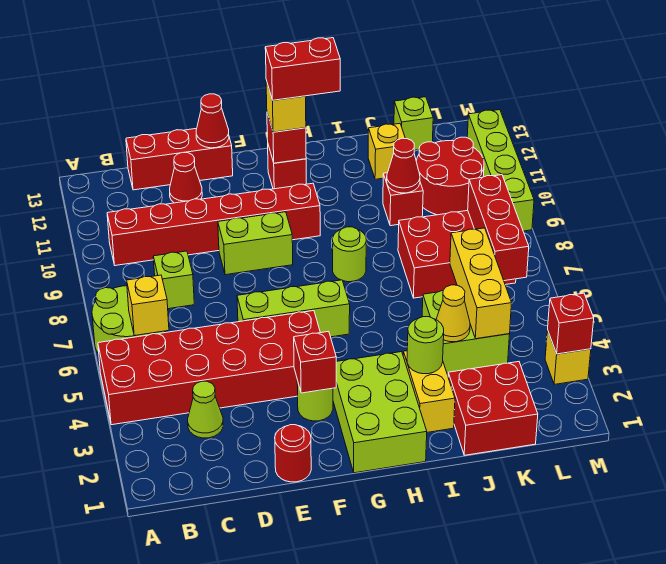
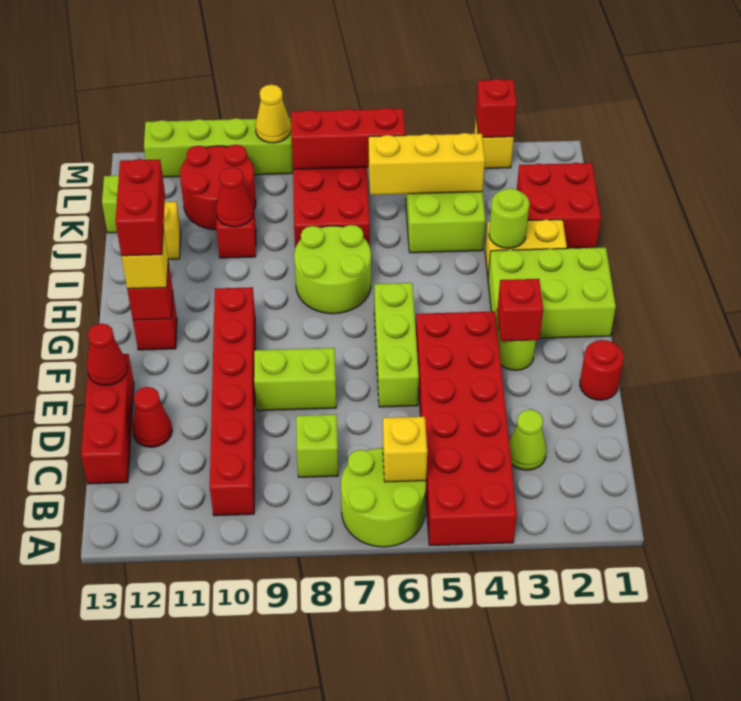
lime 1x2 brick [218,212,293,275] -> lime 1x2 brick turned to [254,348,336,411]
lime 1x1 round brick [333,227,366,282] -> lime 2x2 round brick [294,225,371,314]
yellow 1x1 cone [436,285,470,342] -> yellow 1x1 cone moved to [255,85,291,143]

